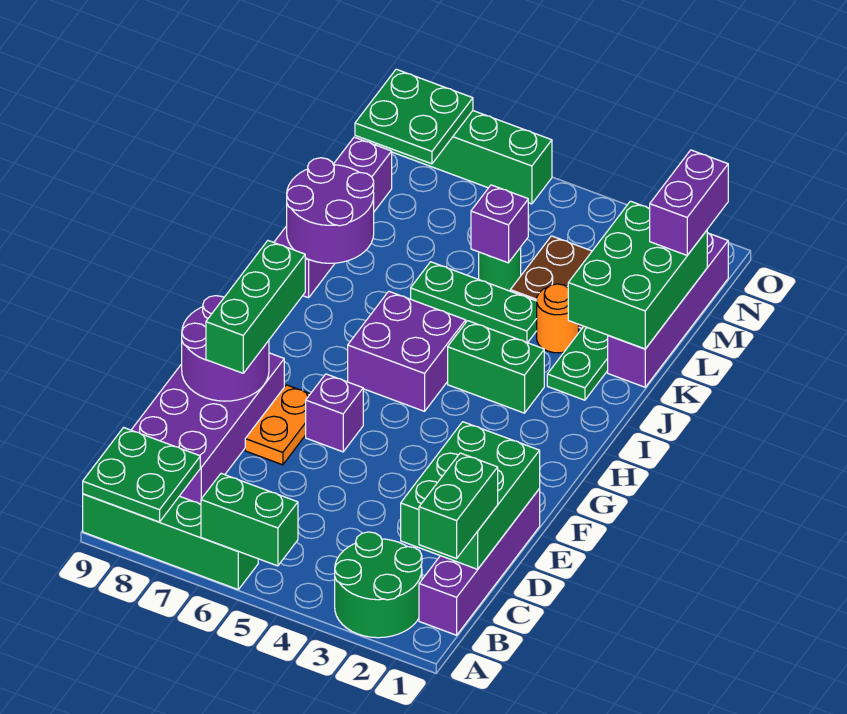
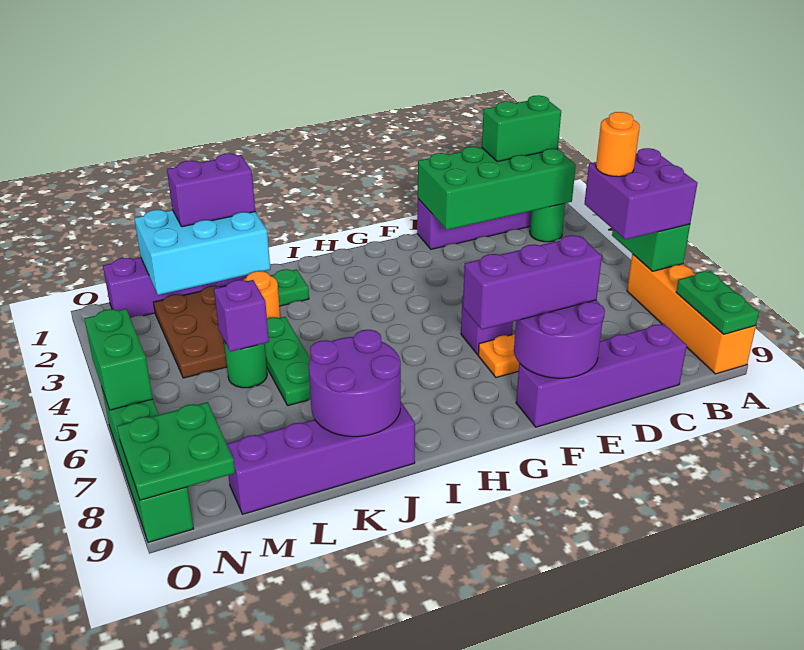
green 2x2 round brick [335,532,422,638] -> green 1x1 round brick [530,203,565,242]
green 1x4 brick [83,494,258,589] -> orange 1x4 brick [627,254,756,374]
green 2x2 plate [83,428,200,522] -> green 1x2 plate [676,271,759,334]
none -> orange 1x1 round brick [596,112,640,177]
green 2x3 brick [401,422,540,569] -> green 2x4 brick [418,147,576,230]
purple 2x4 brick [132,353,284,504] -> purple 1x4 brick [516,324,687,427]
green 1x3 brick [206,241,305,373] -> purple 1x3 brick [463,235,602,330]
purple 2x2 brick [348,291,466,411] -> purple 2x2 brick moved to [584,148,697,240]
green 1x2 brick [448,321,544,413] -> green 1x2 brick moved to [84,309,153,410]
green 2x3 brick [568,201,707,349] -> cyan 2x3 brick [134,210,270,295]
purple 1x2 brick [650,150,728,255] -> purple 1x2 brick moved to [167,153,255,227]

